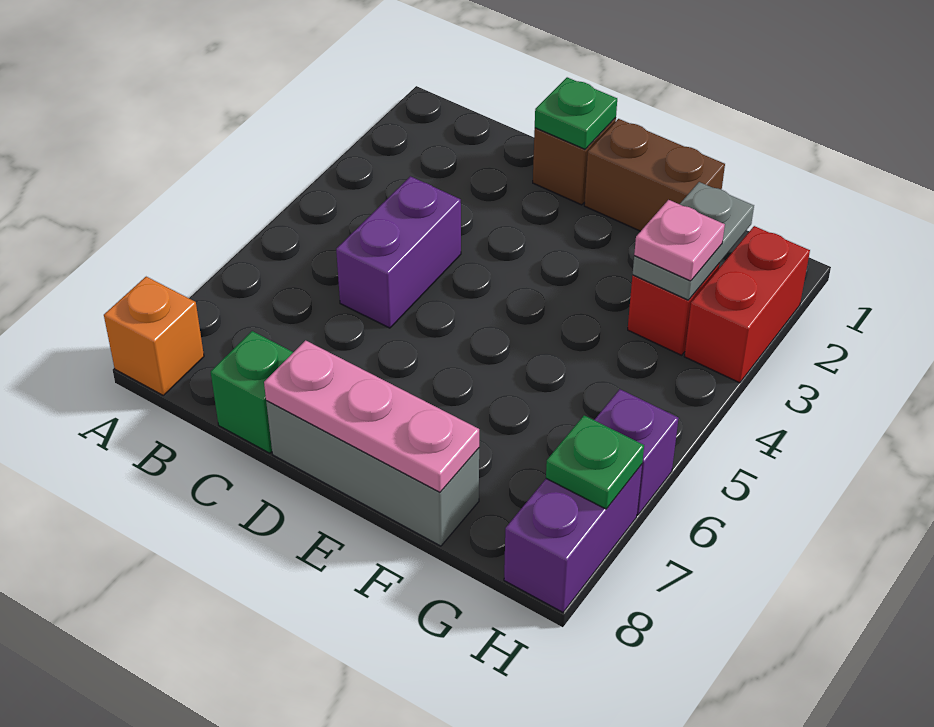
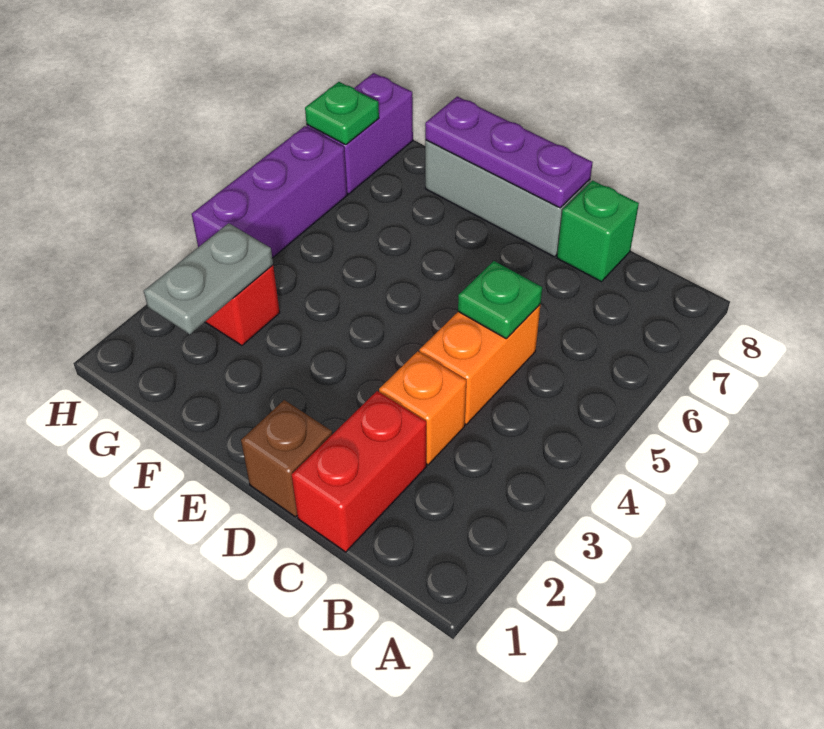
orange 1x1 brick [104,277,204,395] -> orange 1x1 brick moved to [379,351,466,465]
purple 1x2 brick [336,176,461,328] -> orange 1x2 brick [419,304,541,424]
green 1x1 plate [535,77,617,149] -> green 1x1 plate moved to [458,261,542,338]
pink 1x3 plate [264,340,479,492] -> purple 1x3 plate [425,96,593,208]
brown 1x2 brick [584,119,725,231] -> none
pink 1x1 plate [634,200,725,281] -> none
red 1x2 brick [684,226,810,383] -> red 1x2 brick moved to [292,391,426,552]
purple 1x1 brick [595,389,679,515] -> purple 1x3 brick [192,126,347,258]

